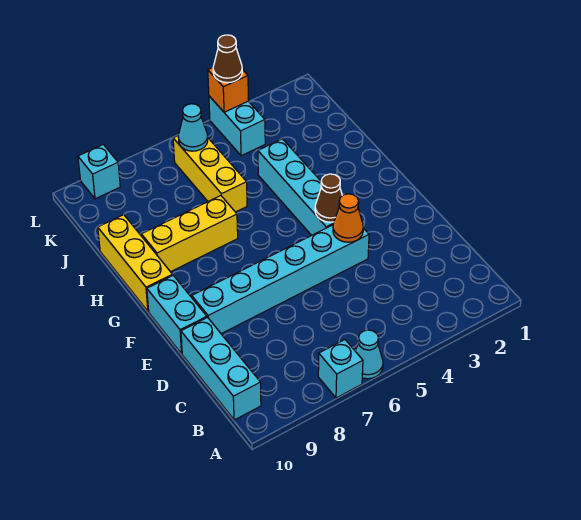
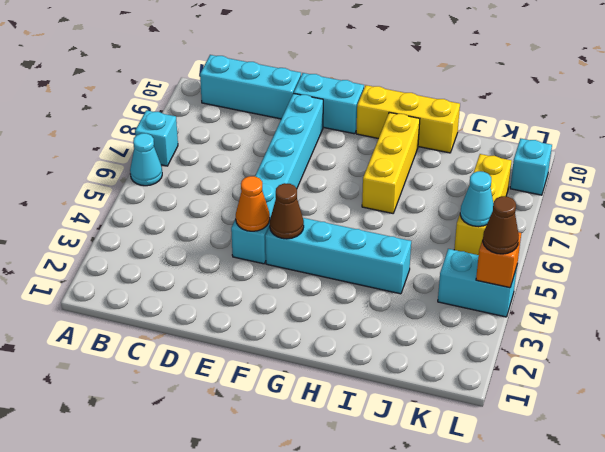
yellow 1x3 brick [173,136,247,212] -> yellow 1x3 brick turned to [454,154,512,255]

